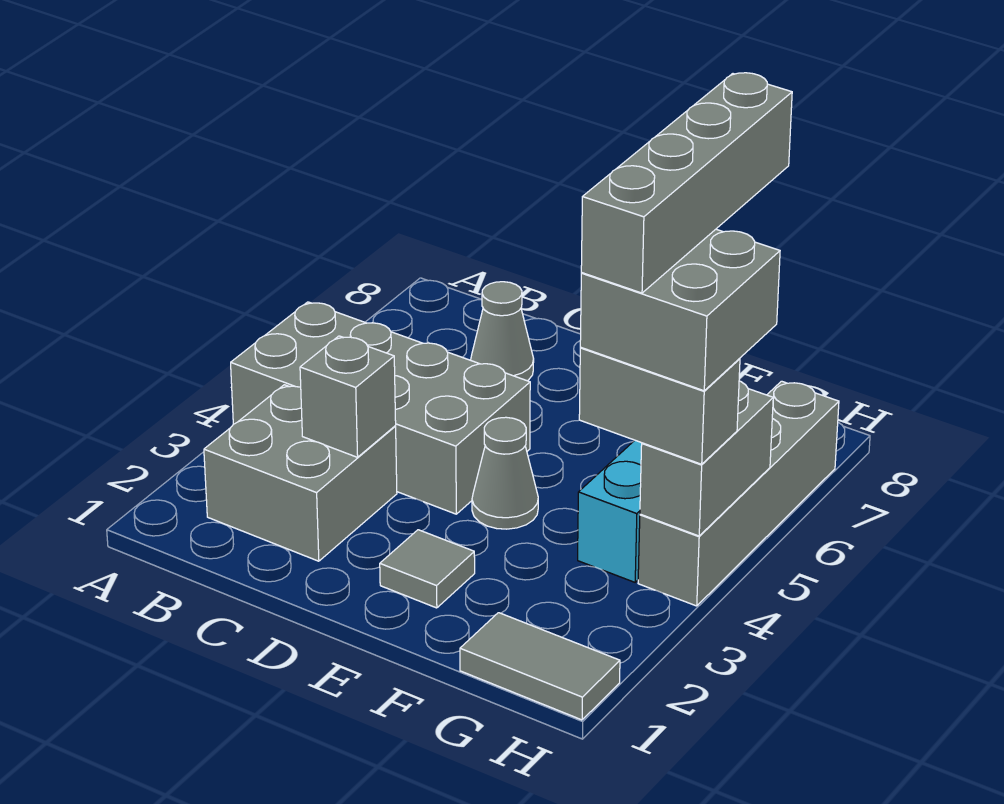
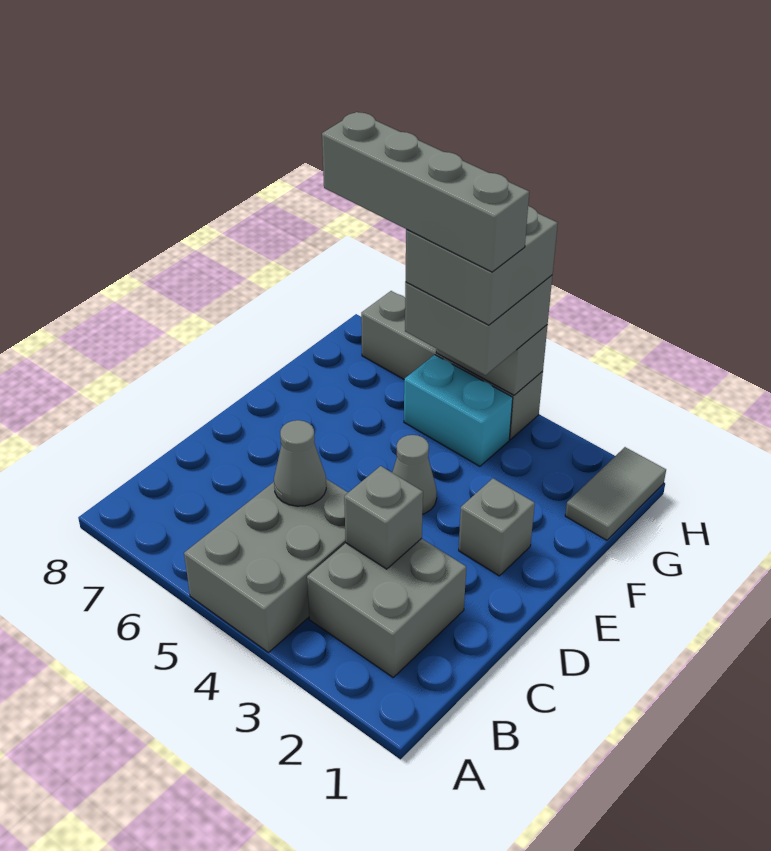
grey 2x4 brick [231,302,530,514] -> grey 2x3 brick [184,479,348,652]
grey 1x1 cone [471,282,534,381] -> grey 1x1 cone moved to [274,420,326,506]
grey 1x1 tile [380,530,475,608] -> grey 1x1 brick [459,478,535,576]
grey 1x2 brick [579,348,740,464] -> grey 2x2 brick [405,275,552,375]

